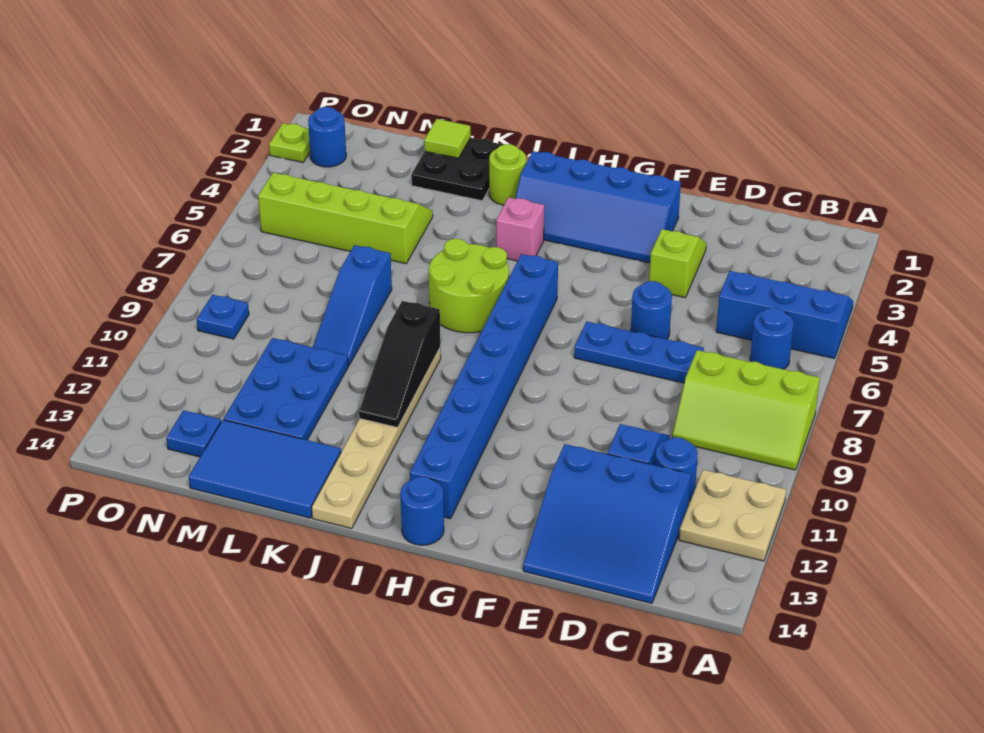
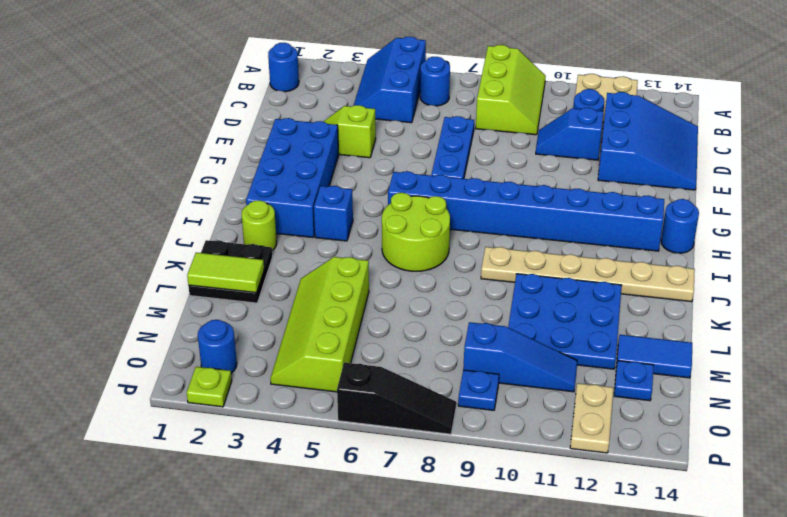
blue 1x1 round brick [631,281,672,339] -> blue 1x1 round brick moved to [268,43,299,92]
blue 2x4 slope [515,151,681,263] -> blue 2x4 brick [246,118,339,237]
pink 1x1 brick [496,197,544,261] -> blue 1x1 brick [314,186,353,241]
black 1x3 slope [359,301,440,427] -> black 1x3 slope moved to [337,363,456,434]
blue 2x3 tile [189,420,341,518] -> blue 1x2 tile [617,335,692,378]
lime 1x1 tile [424,119,471,158] -> lime 1x2 tile [187,253,264,293]
blue 1x3 slope [313,245,392,366] -> blue 1x3 slope moved to [463,322,577,392]
blue 2x3 plate [224,338,348,440] -> blue 3x3 plate [508,274,622,369]
none -> tan 1x2 plate [570,383,613,453]

